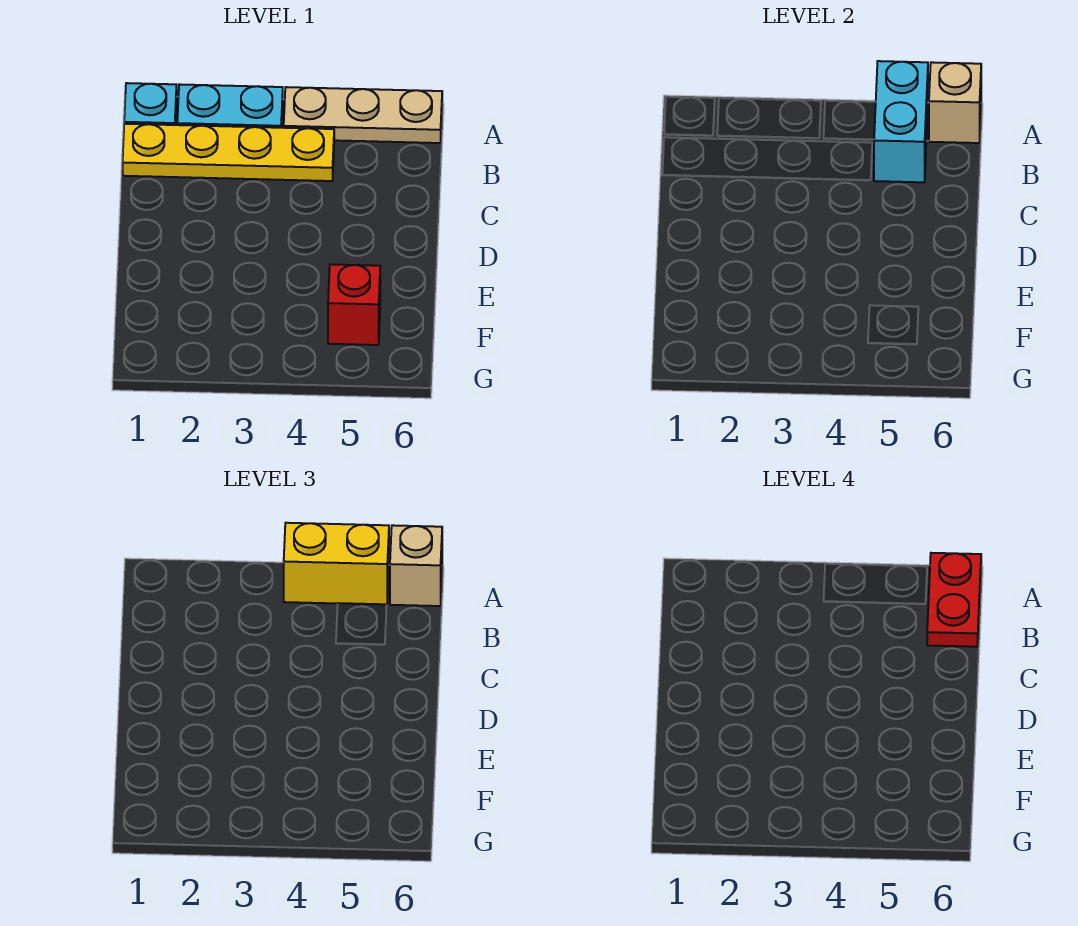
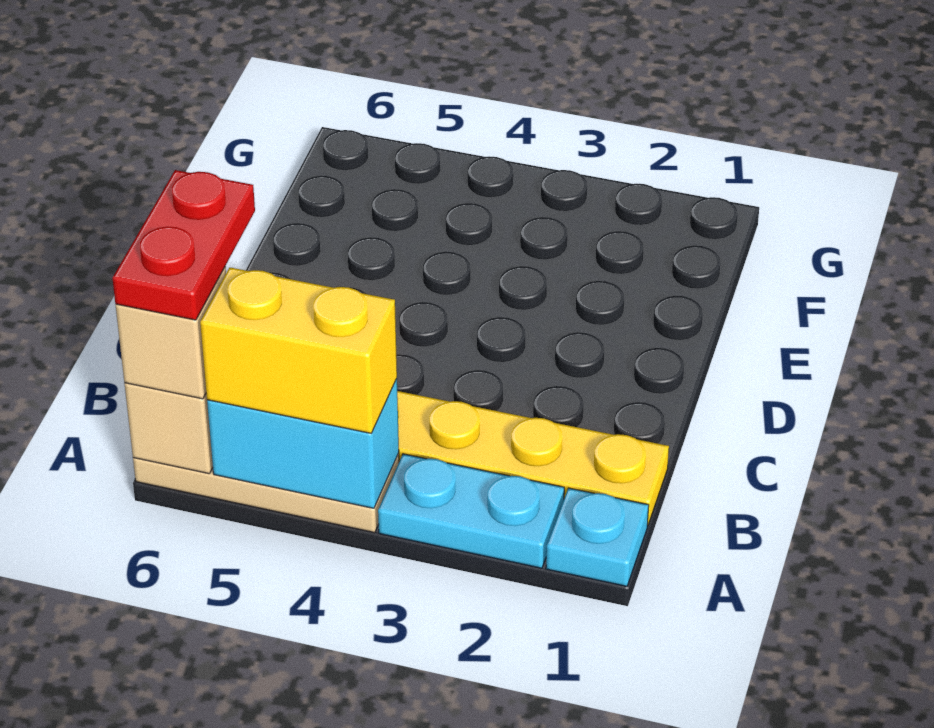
cyan 1x2 brick [874,61,928,182] -> cyan 1x2 brick turned to [207,379,399,508]
red 1x1 brick [328,264,380,345] -> none

